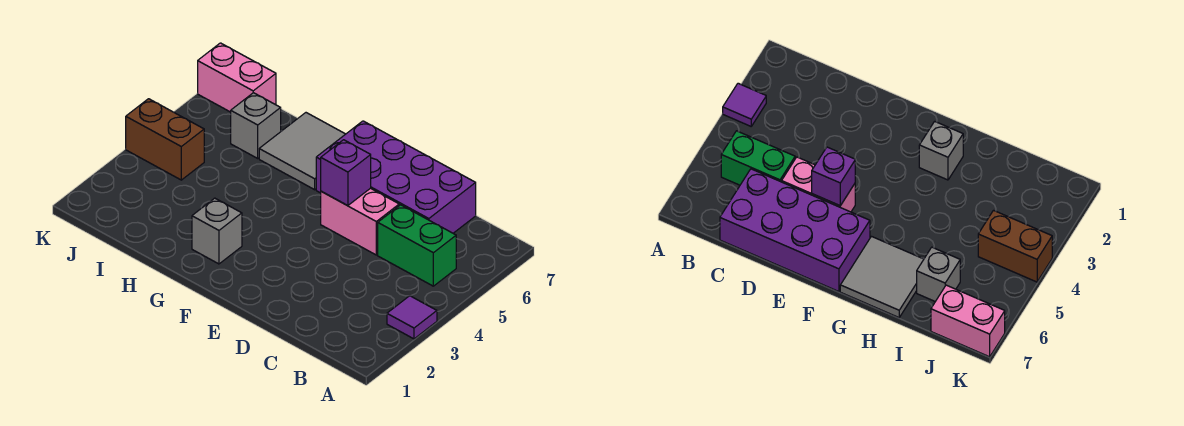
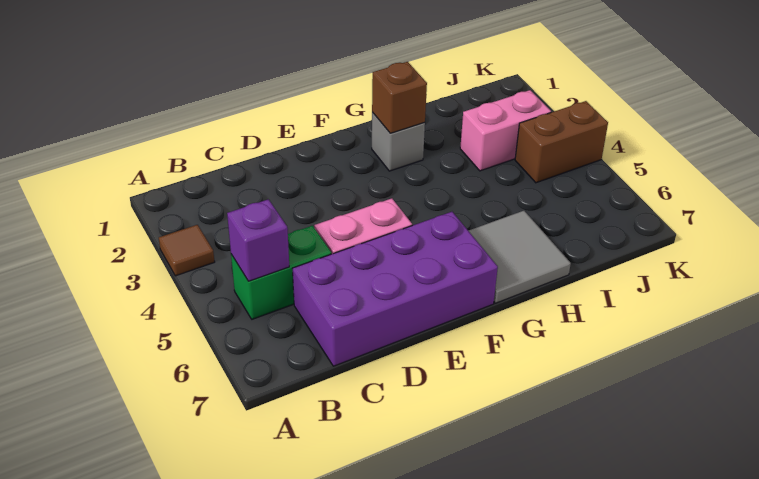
purple 1x1 tile [387,296,437,339] -> brown 1x1 tile [159,225,215,276]
purple 1x1 brick [321,140,371,206] -> purple 1x1 brick moved to [227,199,289,281]
none -> brown 1x1 brick [372,62,427,133]
grey 1x1 brick [231,93,281,158] -> none
pink 1x2 brick [198,43,276,112] -> pink 1x2 brick moved to [460,90,551,171]

